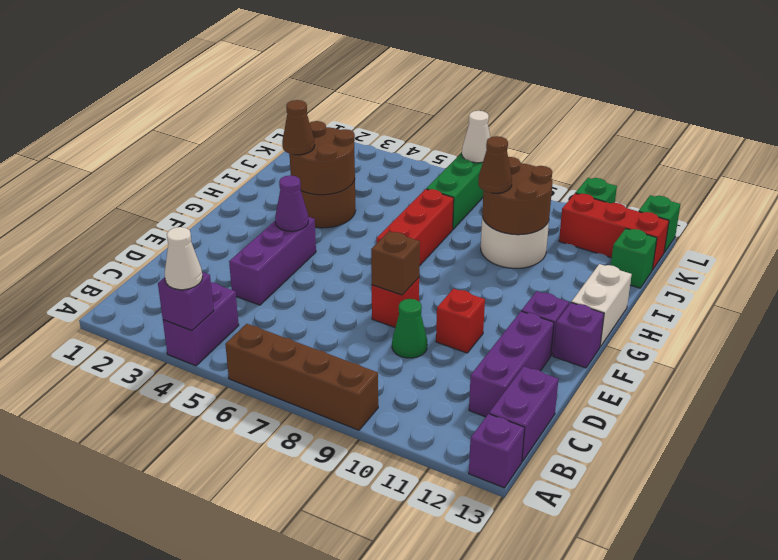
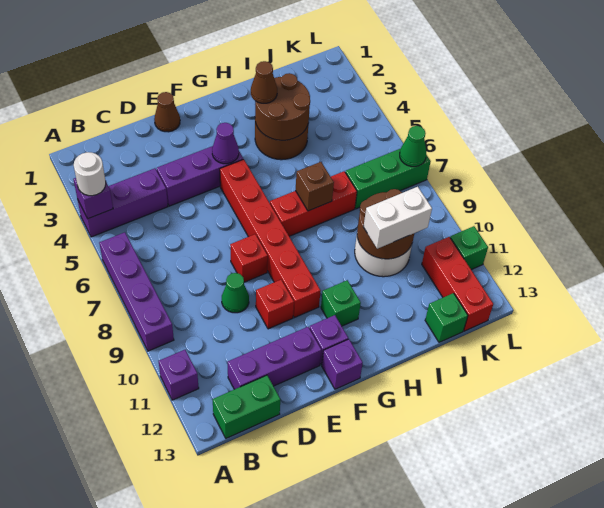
purple 1x2 brick [163,282,239,366] -> purple 1x3 brick [77,168,168,237]
white 1x1 cone [165,227,203,290] -> white 1x1 round brick [74,152,106,196]
brown 1x4 brick [225,324,378,430] -> purple 1x4 brick [99,232,174,351]
purple 1x1 brick [469,414,525,488] -> purple 1x1 brick moved to [159,350,199,400]
purple 1x2 brick [489,366,558,462] -> green 1x2 brick [213,375,280,438]
brown 1x1 brick [371,231,420,295] -> brown 1x1 brick moved to [295,162,334,211]
none -> red 1x6 brick [220,159,321,318]
white 1x2 brick [571,264,632,347] -> white 1x2 brick moved to [364,187,432,249]
brown 1x1 cone [478,136,512,193] -> brown 1x1 cone moved to [154,92,180,132]
white 1x1 cone [462,111,490,163] -> green 1x1 cone [400,126,427,167]
green 1x1 brick [639,195,680,252] -> green 1x1 brick moved to [321,280,361,326]

